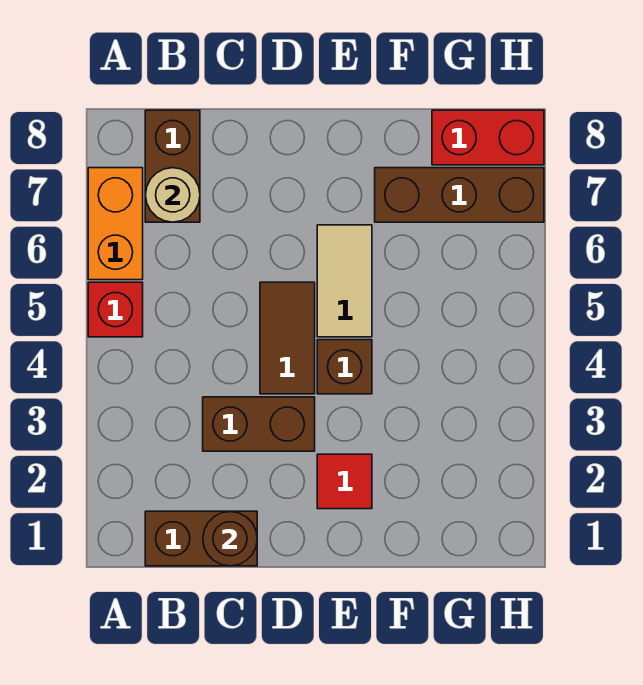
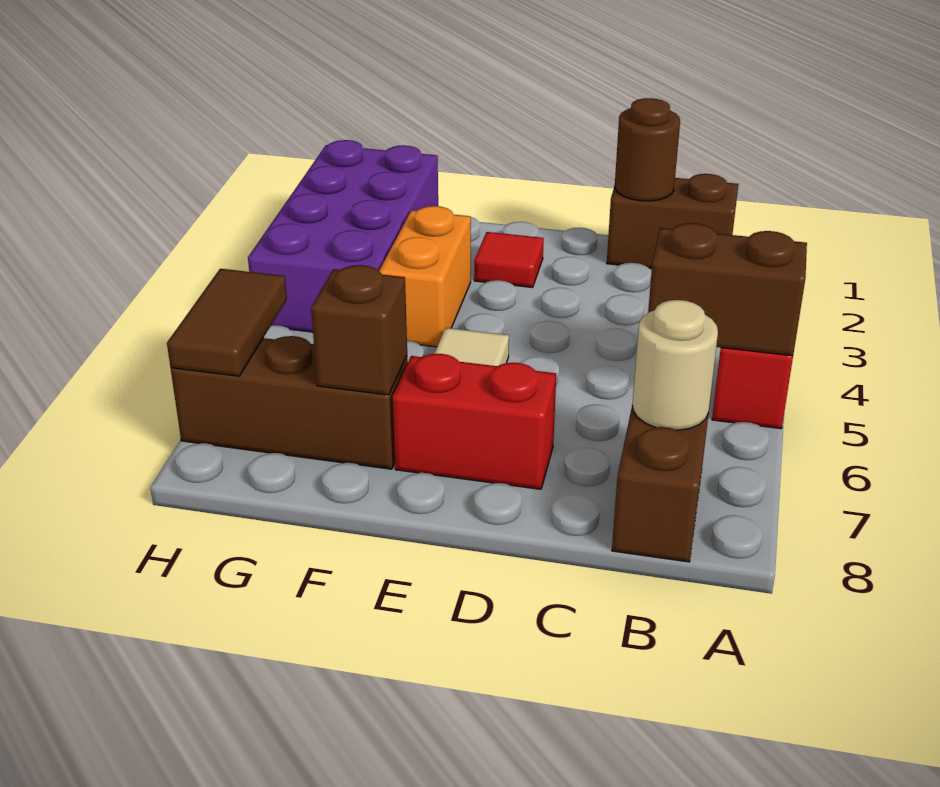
orange 1x2 brick [88,168,143,280] -> orange 1x2 brick moved to [379,206,471,347]
brown 1x2 brick [203,397,315,451] -> brown 1x2 brick moved to [648,223,807,356]
brown 1x2 tile [260,282,315,394] -> brown 1x2 tile moved to [167,269,287,376]
brown 1x1 brick [317,340,372,394] -> brown 1x1 brick moved to [311,265,407,395]
none -> purple 2x4 brick [248,140,438,332]
red 1x2 brick [432,110,544,165] -> red 1x2 brick moved to [393,354,556,489]

